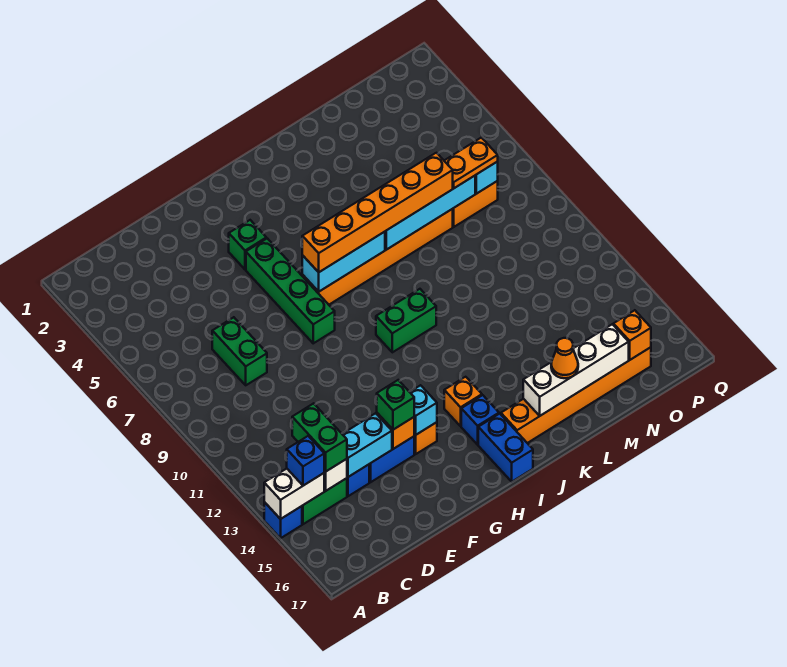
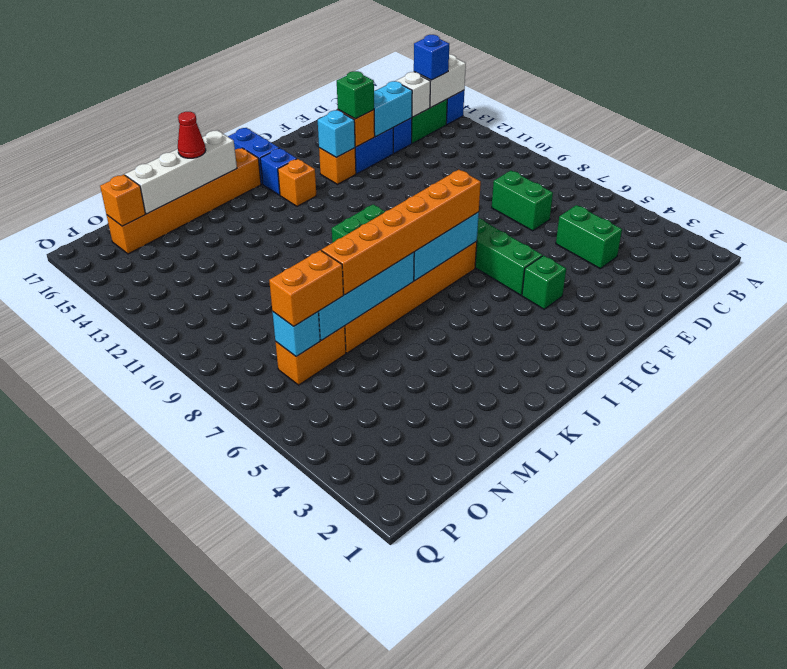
green 1x2 brick [292,403,347,472] -> green 1x2 brick moved to [556,205,622,269]
orange 1x1 cone [551,338,578,378] -> red 1x1 cone [178,112,206,158]
orange 1x2 plate [444,138,498,188] -> orange 1x2 brick [269,250,343,326]

